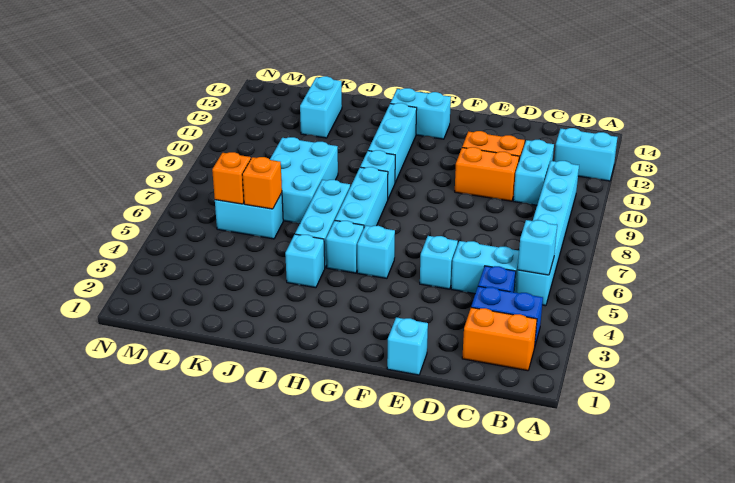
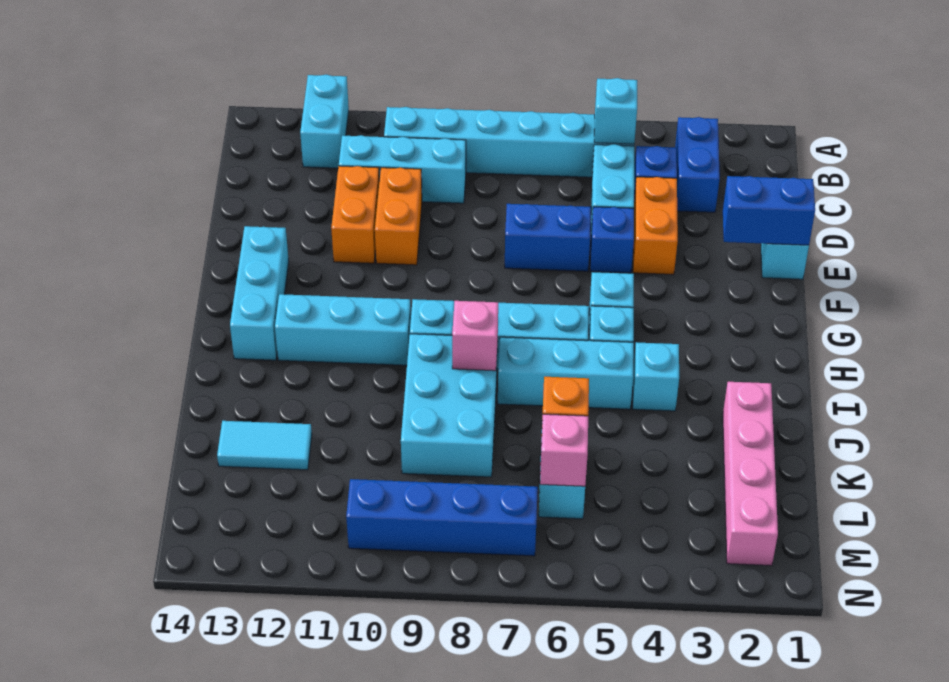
orange 1x2 brick [462,307,537,371] -> orange 1x2 brick moved to [633,177,678,275]
cyan 1x2 brick [513,140,554,205] -> cyan 1x3 brick [339,135,466,203]
none -> blue 1x2 brick [723,176,815,245]
cyan 1x1 brick [420,236,458,289] -> blue 1x1 brick [590,207,634,273]
none -> blue 1x2 brick [505,204,591,271]
cyan 1x2 brick [390,88,451,139] -> cyan 1x3 brick [230,226,289,360]
none -> pink 1x1 brick [452,301,498,371]
none -> pink 1x4 brick [723,382,778,566]
cyan 2x3 brick [270,137,338,223] -> cyan 2x3 brick turned to [401,334,498,477]
cyan 1x2 brick [300,76,342,138] -> cyan 1x2 tile [217,421,312,470]
orange 1x1 brick [212,152,251,204] -> pink 1x1 brick [540,414,588,486]
none -> blue 1x4 brick [346,479,538,556]

